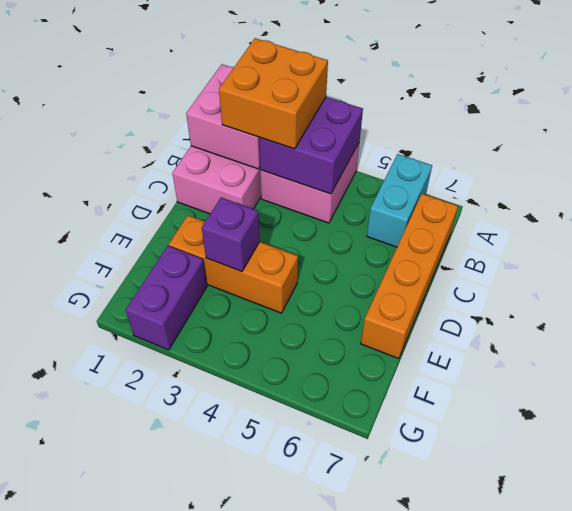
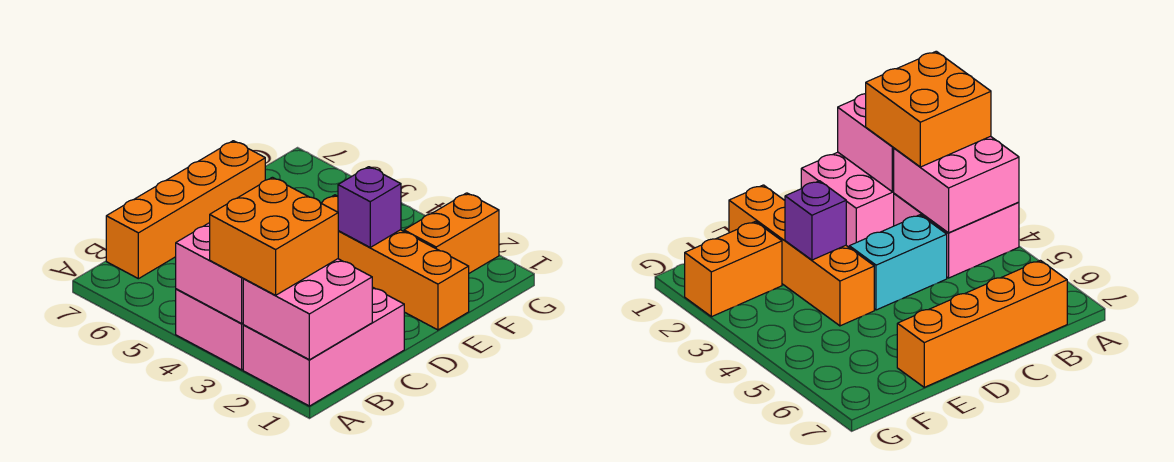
purple 2x2 brick [259,97,363,194] -> pink 2x2 brick [176,223,243,323]
cyan 1x2 brick [367,154,432,247] -> cyan 1x2 brick moved to [849,215,947,310]
orange 1x3 brick [169,216,298,313] -> orange 1x4 brick [321,195,469,330]
purple 1x2 brick [126,246,207,350] -> orange 1x2 brick [404,193,499,273]

